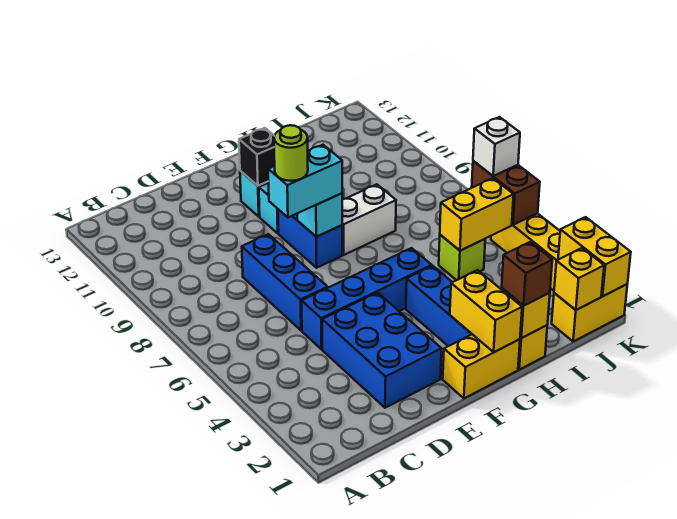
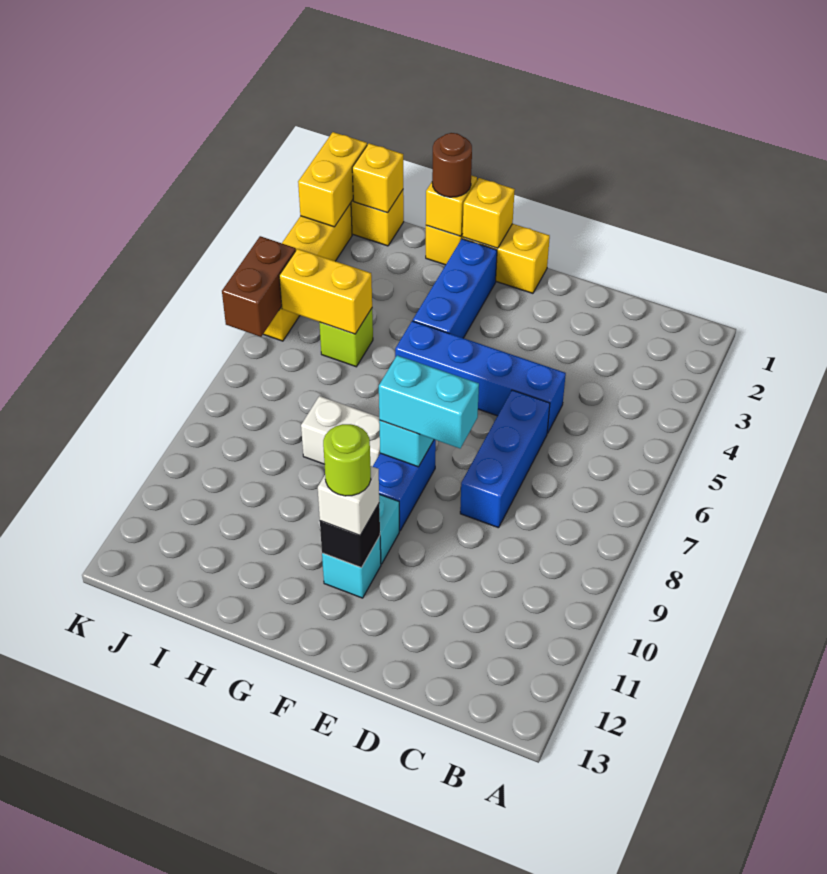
blue 2x3 brick [322,293,442,408] -> none
lime 1x1 round brick [274,125,308,181] -> lime 1x1 round brick moved to [323,424,371,496]
yellow 1x2 brick [450,270,522,352] -> yellow 1x1 brick [463,178,515,248]
brown 1x1 brick [502,242,552,306] -> brown 1x1 round brick [432,133,472,197]
white 1x1 brick [473,117,520,176] -> white 1x1 brick moved to [318,466,379,535]

